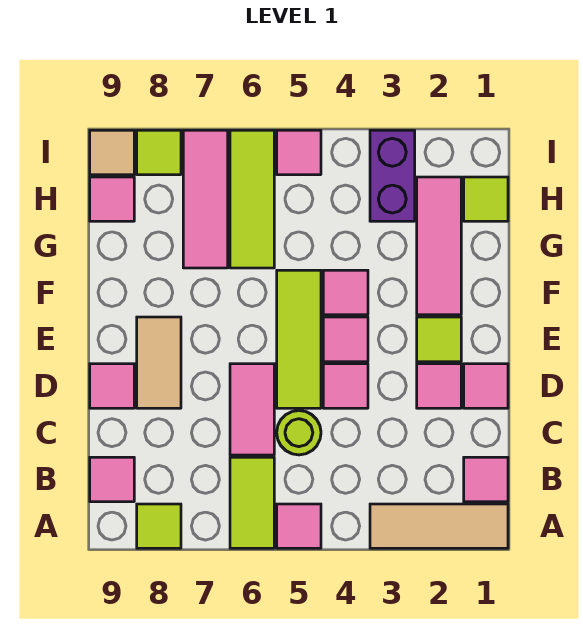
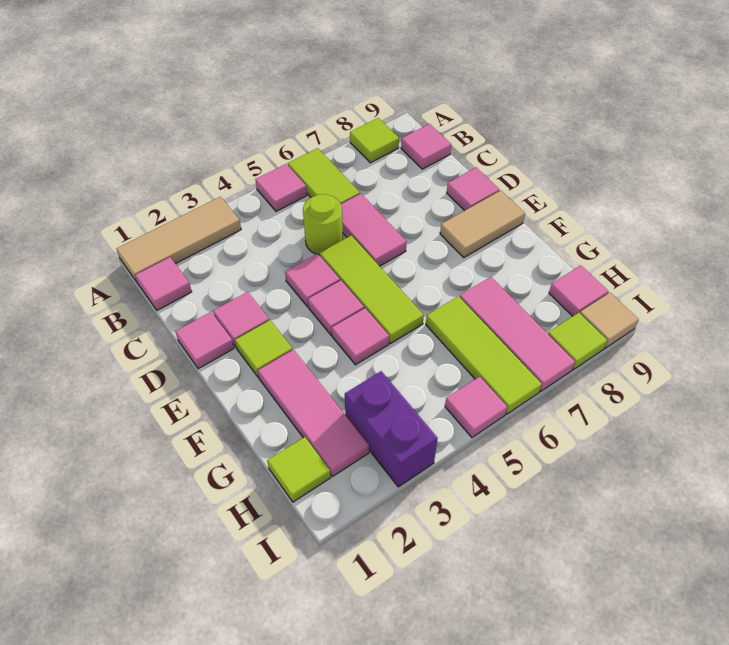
tan 1x2 tile [137,317,181,408] -> tan 1x2 tile turned to [440,191,525,257]

